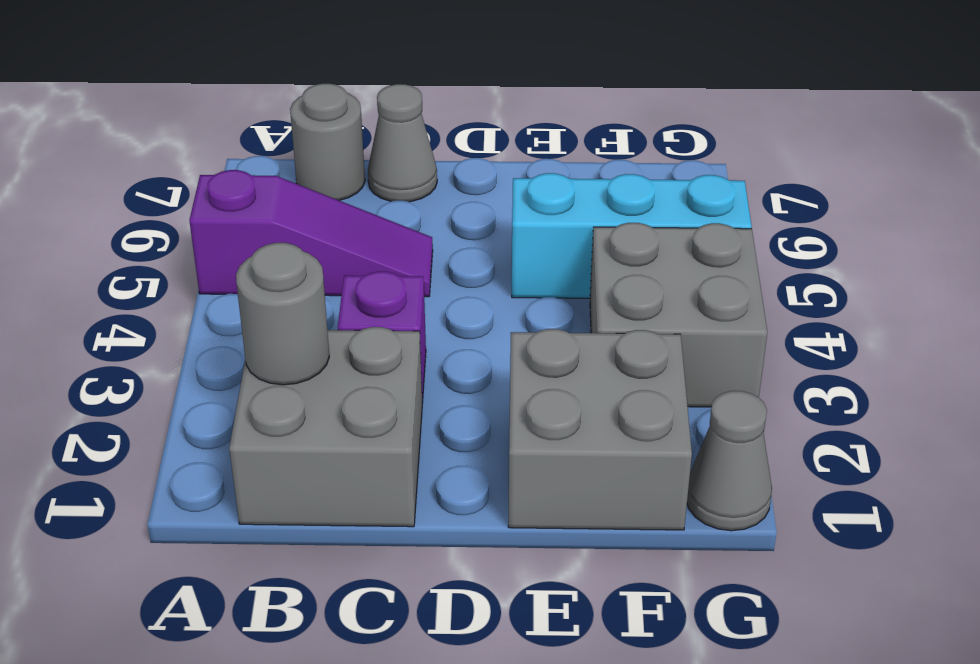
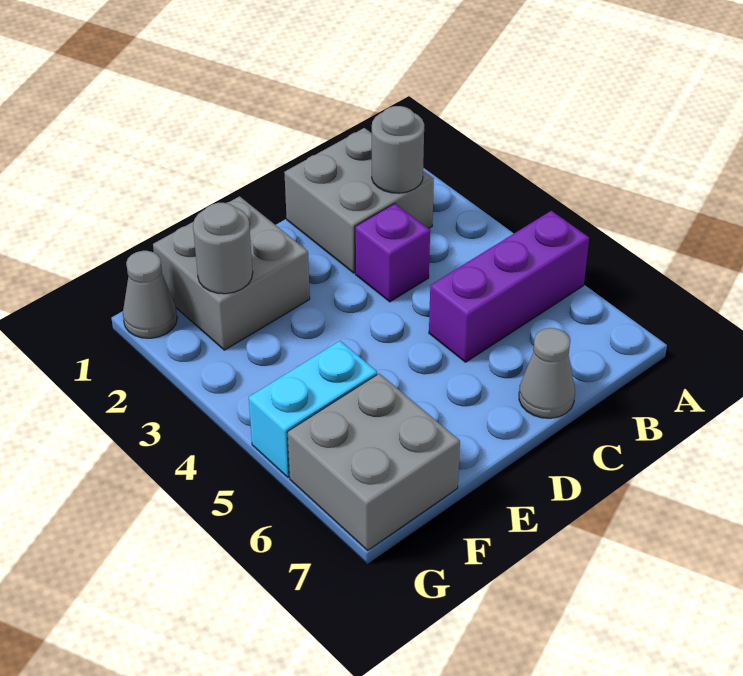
purple 1x3 slope [189,170,433,297] -> purple 1x3 brick [429,211,589,362]
grey 1x1 round brick [290,84,365,200] -> grey 1x1 round brick moved to [193,203,253,294]
cyan 1x3 brick [512,173,752,298] -> cyan 1x2 brick [249,341,377,478]
grey 2x2 brick [590,223,767,407] -> grey 2x2 brick moved to [287,373,460,550]

